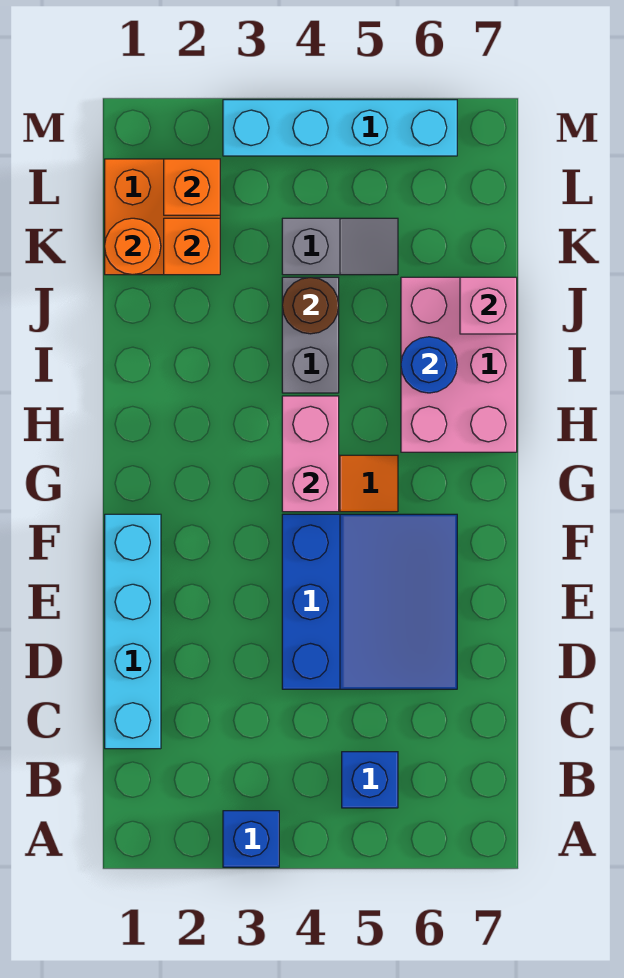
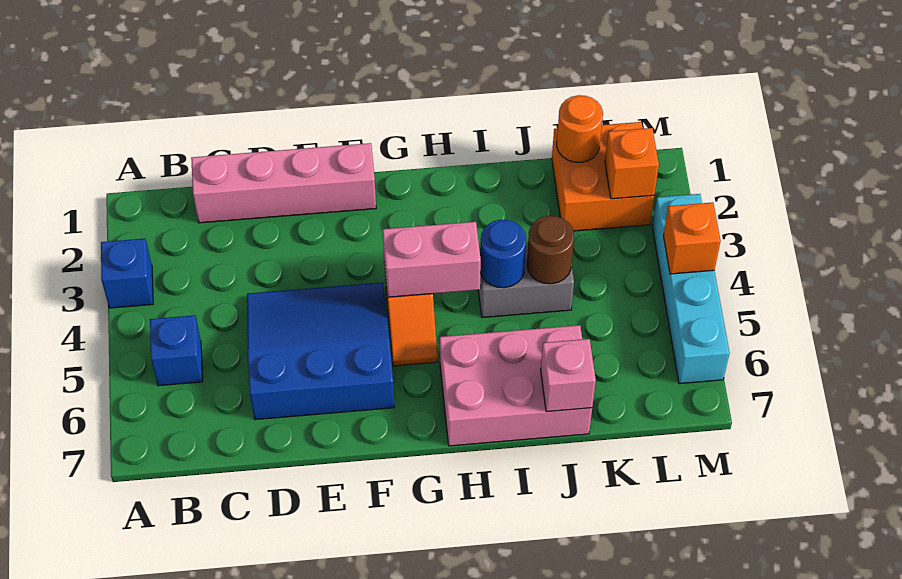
cyan 1x4 brick [105,514,161,749] -> pink 1x4 brick [191,143,376,223]
blue 3x3 slope [282,514,457,689] -> blue 3x3 slope turned to [247,282,395,420]
blue 1x1 round brick [401,337,457,393] -> blue 1x1 round brick moved to [480,220,526,288]
orange 1x1 brick [164,218,220,275] -> orange 1x1 brick moved to [664,203,721,274]
grey 1x2 slope [282,218,398,275] -> none

